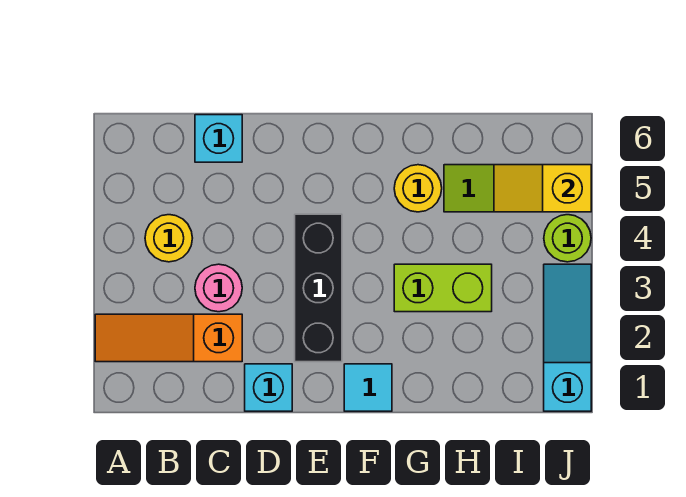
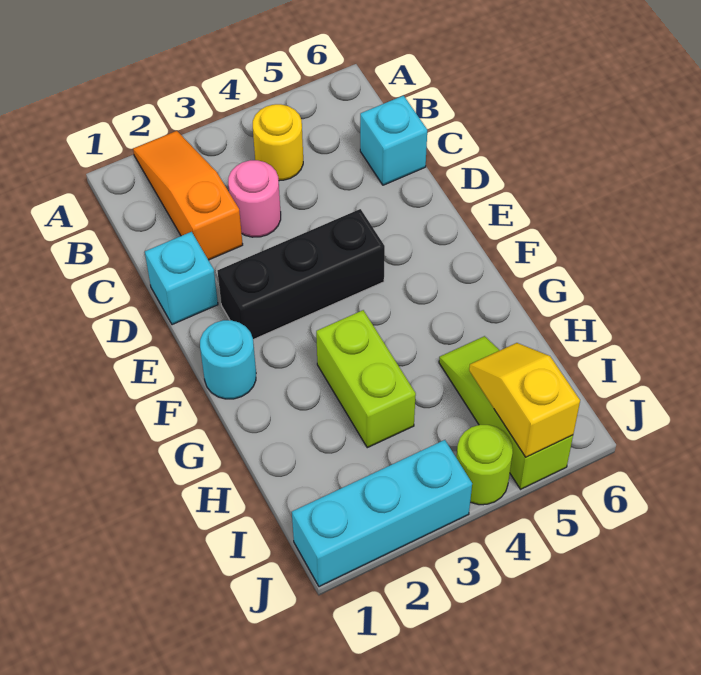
cyan 1x1 tile [344,364,392,411] -> cyan 1x1 round brick [200,320,256,399]
yellow 1x1 round brick [394,165,442,212] -> none
cyan 1x3 slope [544,264,591,411] -> cyan 1x3 brick [292,440,472,587]

